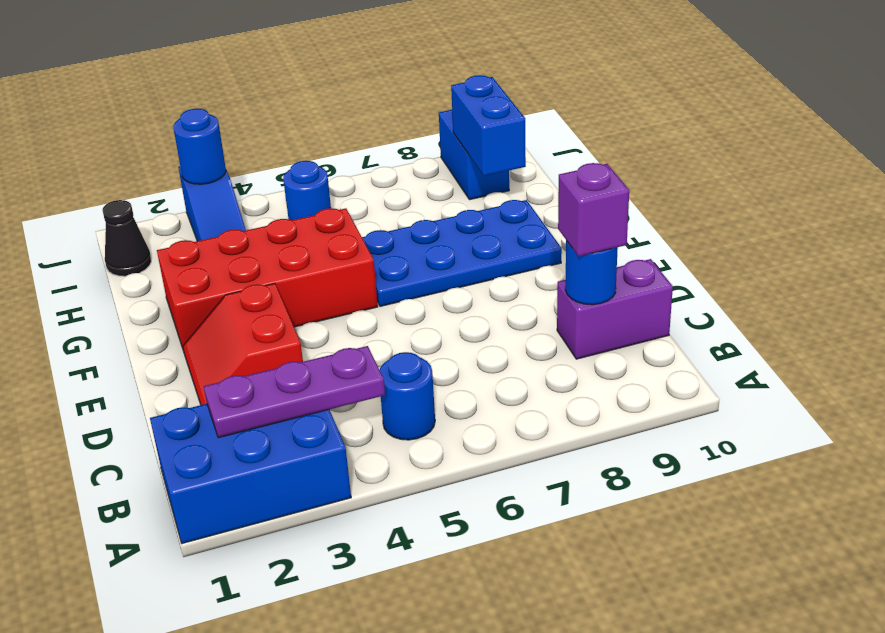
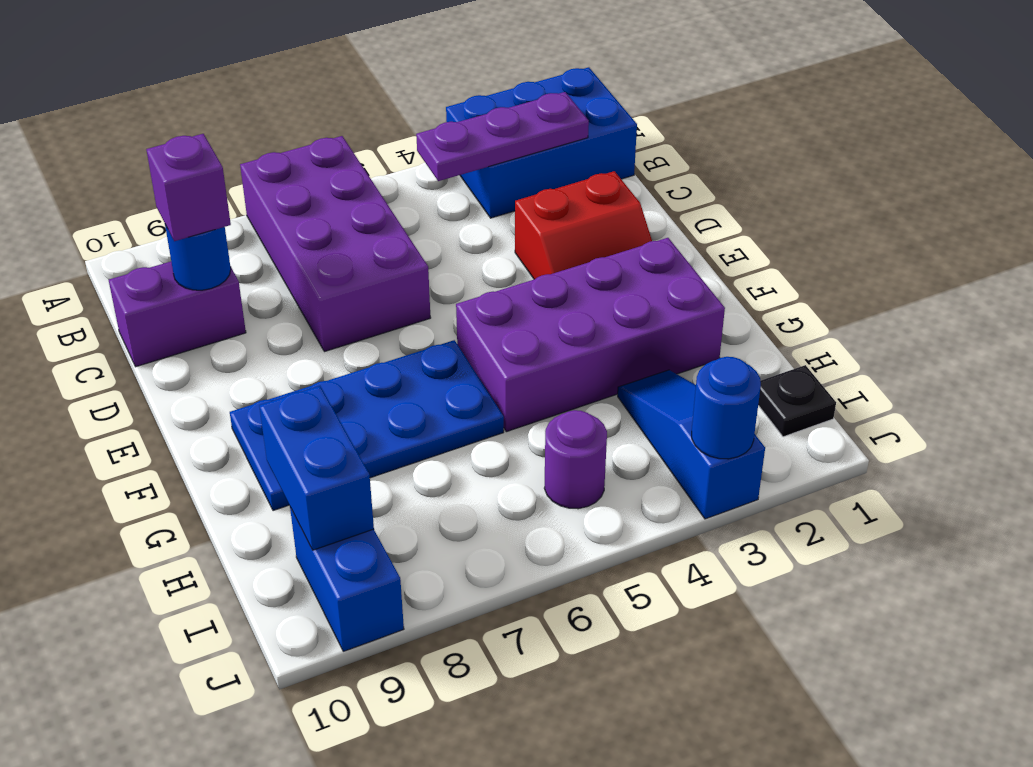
none -> purple 2x4 brick [240,136,431,352]
blue 1x1 round brick [380,352,435,440] -> none
red 2x2 slope [183,283,303,405] -> red 2x2 slope turned to [515,171,652,279]
red 2x4 brick [157,208,378,351] -> purple 2x4 brick [456,238,725,432]
black 1x1 cone [102,200,151,276] -> black 1x1 plate [758,365,836,437]
blue 1x1 round brick [283,161,331,220] -> purple 1x1 round brick [544,410,607,509]

